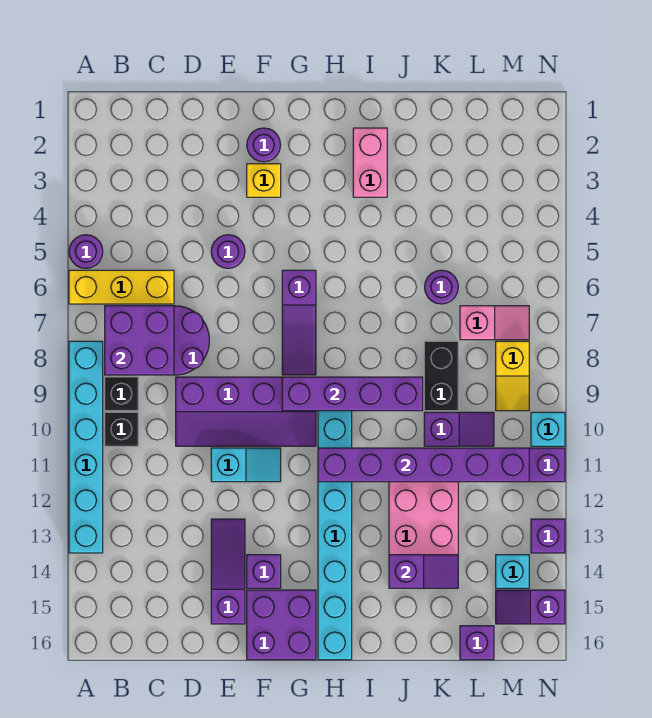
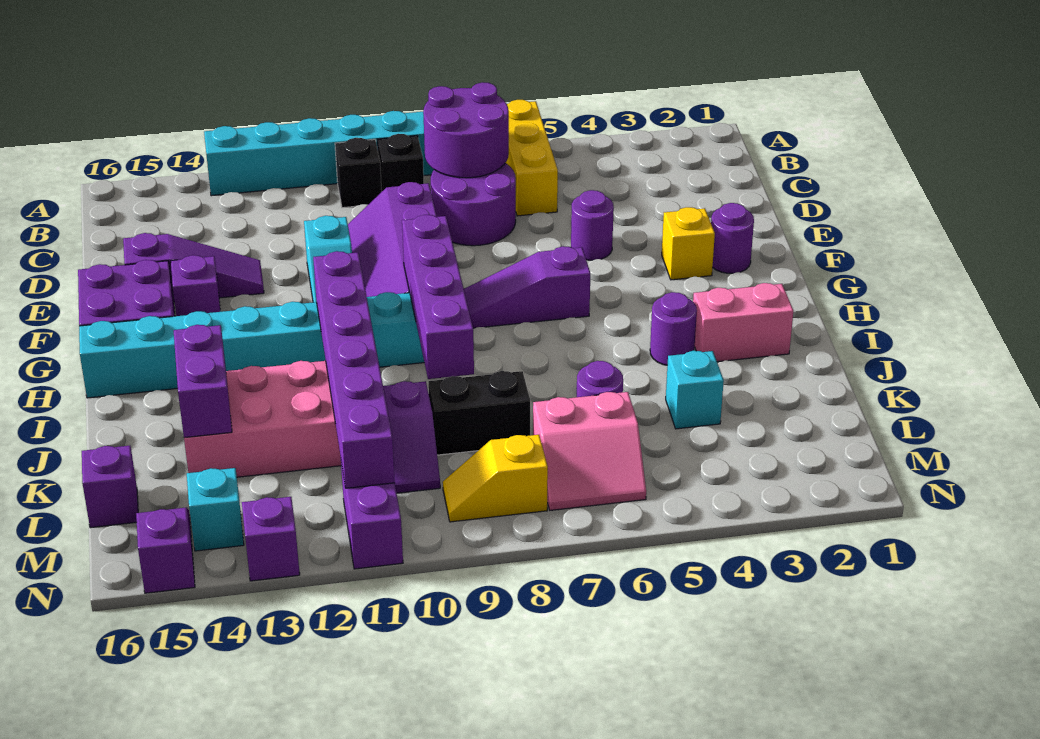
purple 1x1 round brick [69,235,103,268] -> purple 1x1 round brick moved to [650,292,697,365]
purple 2x2 brick [105,306,174,375] -> purple 2x2 round brick [423,82,509,178]
purple 1x2 slope [389,555,458,588] -> purple 1x2 brick [174,325,232,438]
pink 1x2 slope [460,306,529,340] -> pink 2x2 slope [533,392,646,510]
cyan 1x1 brick [531,412,565,446] -> cyan 1x1 brick moved to [666,351,724,429]

